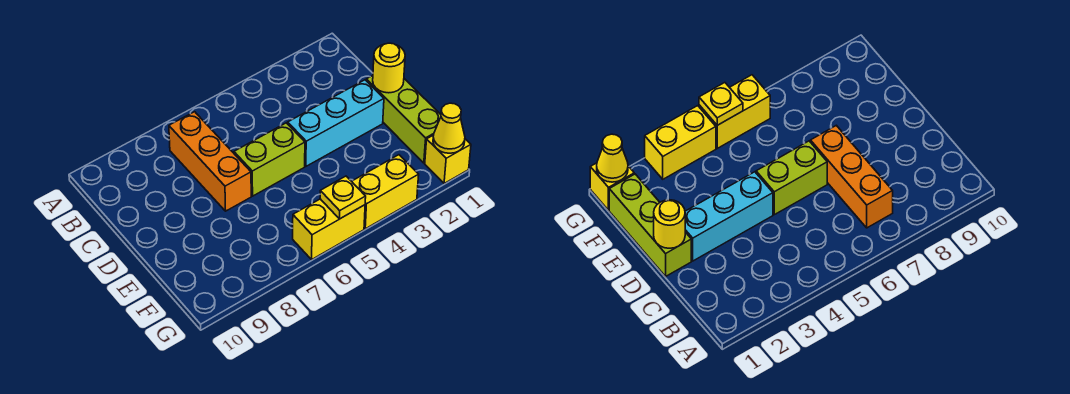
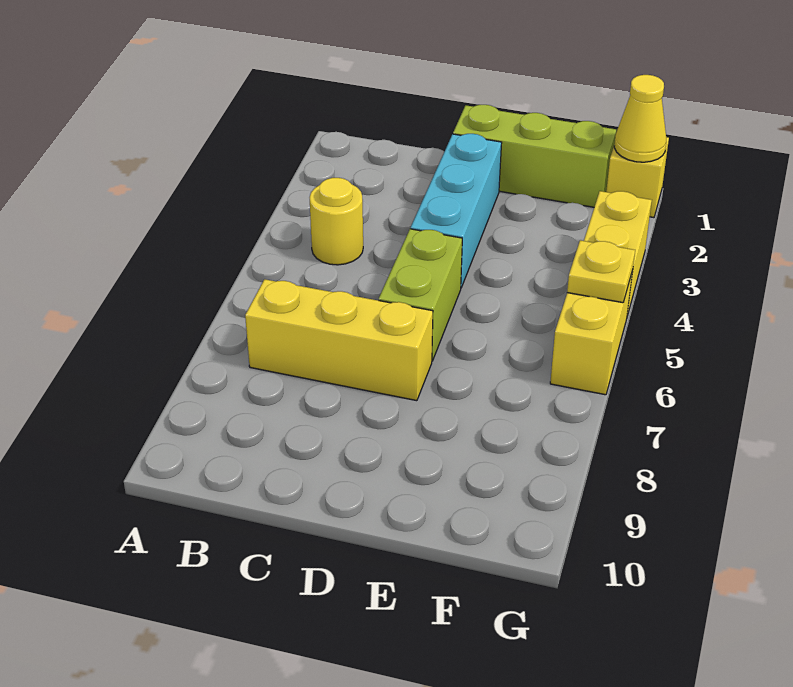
orange 1x3 brick [169,112,251,211] -> yellow 1x3 brick [245,279,433,401]
yellow 1x1 round brick [373,43,405,93] -> yellow 1x1 round brick moved to [310,178,363,265]

